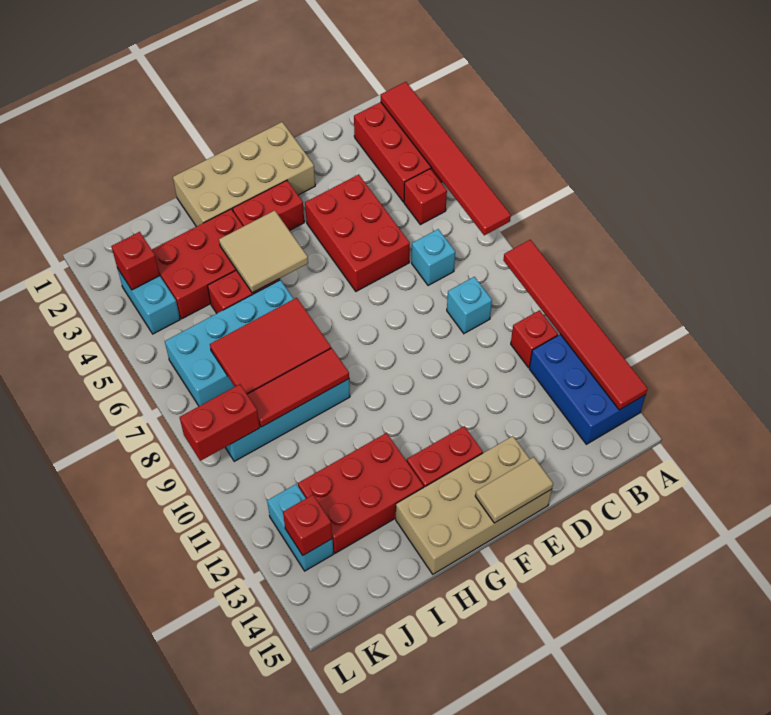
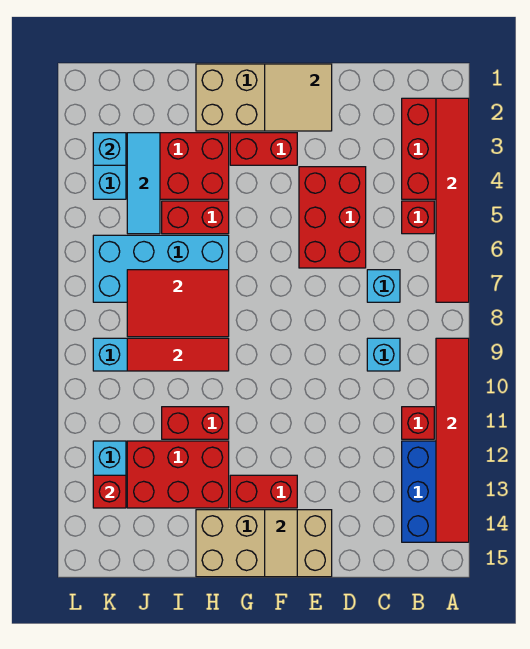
tan 1x2 tile [475,457,553,523] -> tan 1x2 tile turned to [265,510,297,577]
tan 2x2 tile [219,210,308,293] -> tan 2x2 tile moved to [265,64,332,131]
none -> cyan 1x3 tile [127,133,160,234]
red 1x1 brick [111,232,160,290] -> cyan 1x1 brick [93,133,126,165]
red 1x2 brick [180,384,260,461] -> red 1x2 brick moved to [162,407,229,439]

